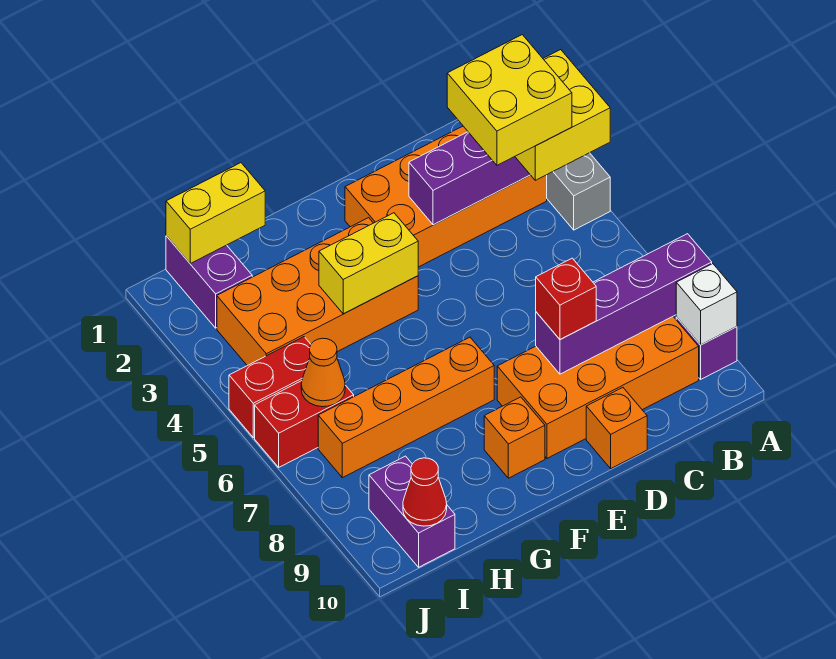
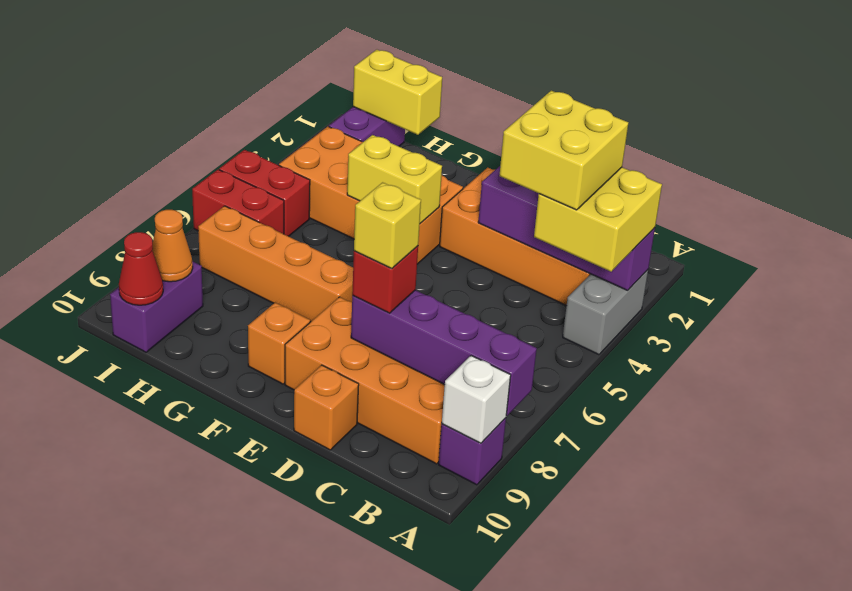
none -> yellow 1x1 brick [354,182,421,269]
orange 1x1 cone [301,338,345,407] -> orange 1x1 cone moved to [152,210,193,282]

